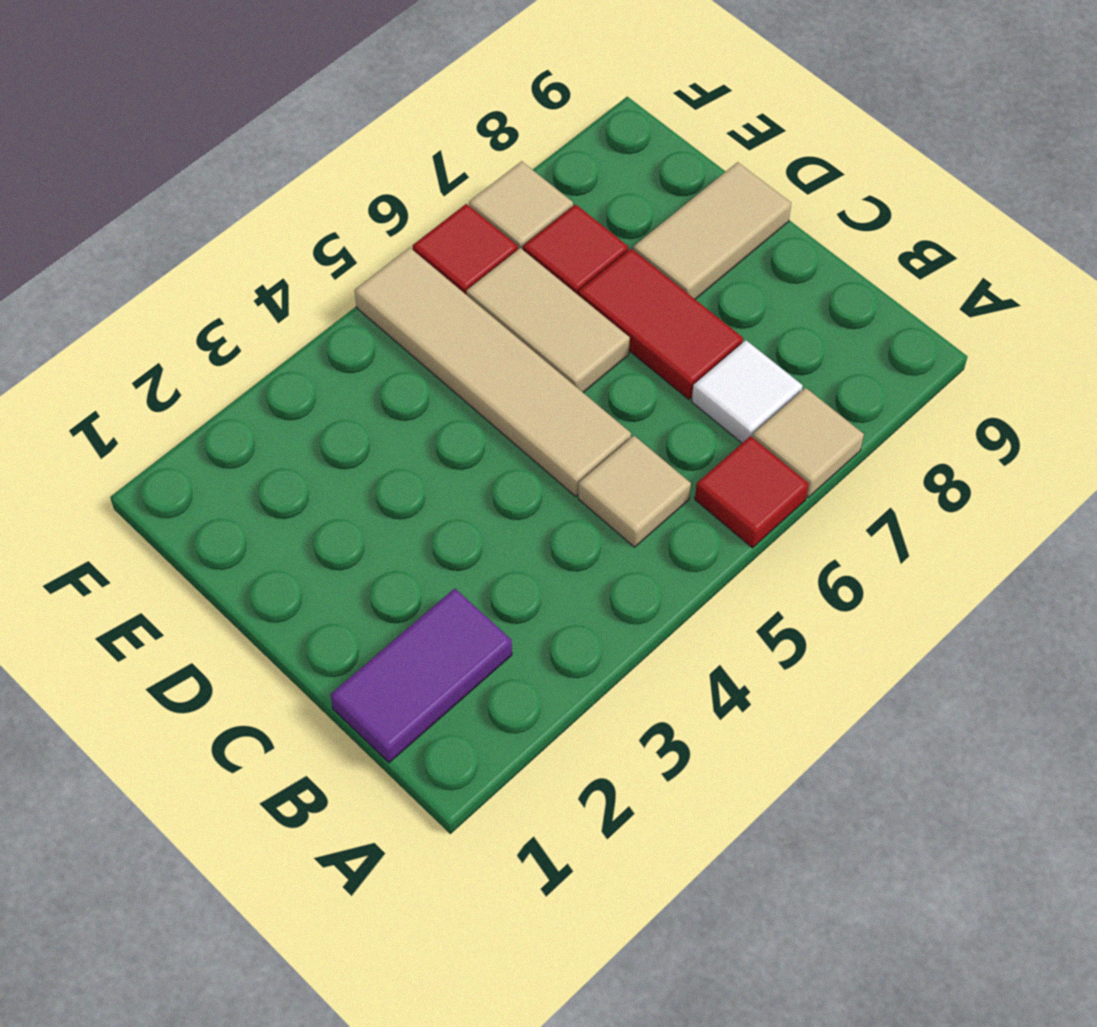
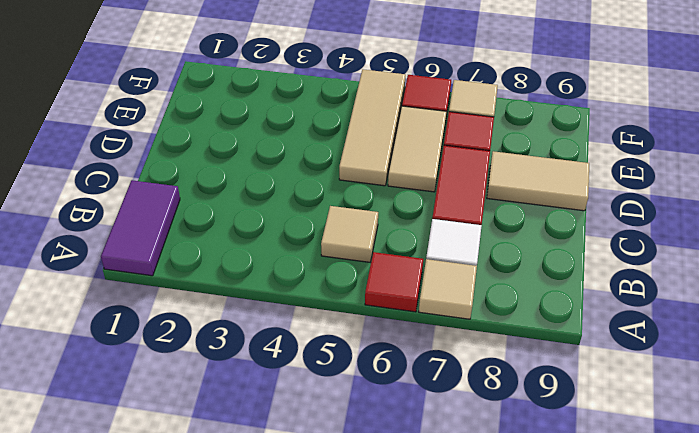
purple 1x2 tile [330,588,512,763] -> purple 1x2 tile turned to [101,180,180,276]
tan 1x4 tile [354,248,631,496] -> tan 1x3 tile [339,69,406,186]

